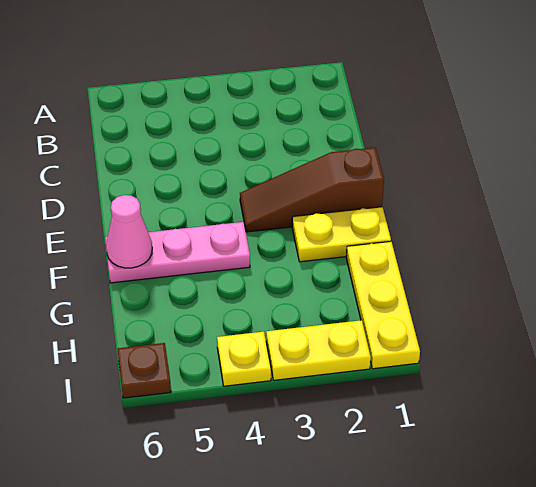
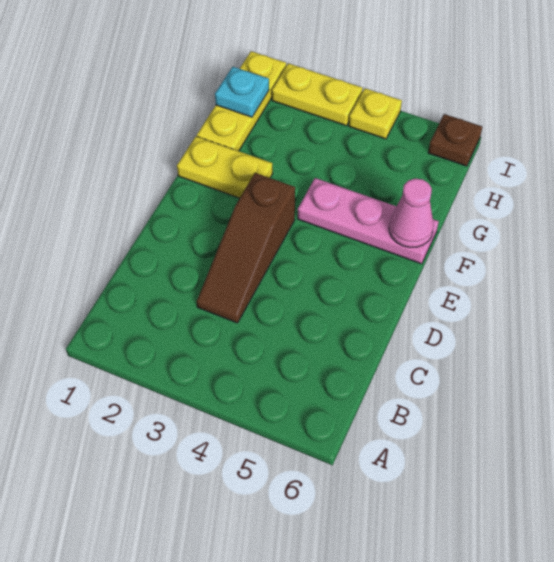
brown 1x3 slope [240,148,384,232] -> brown 1x3 slope turned to [197,173,295,323]
none -> cyan 1x1 plate [215,67,269,117]

